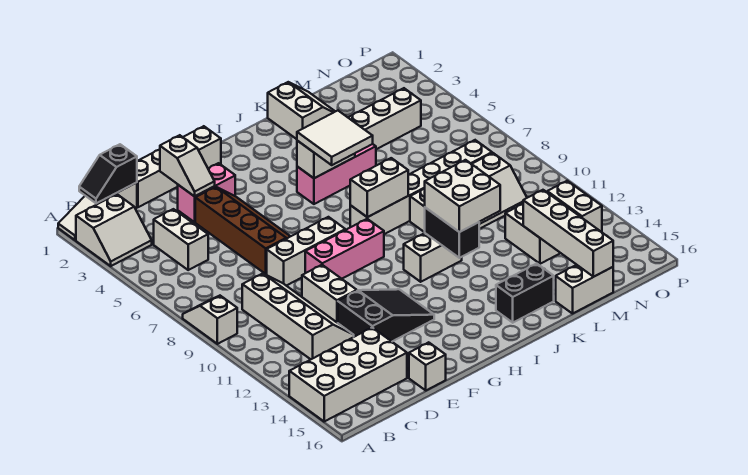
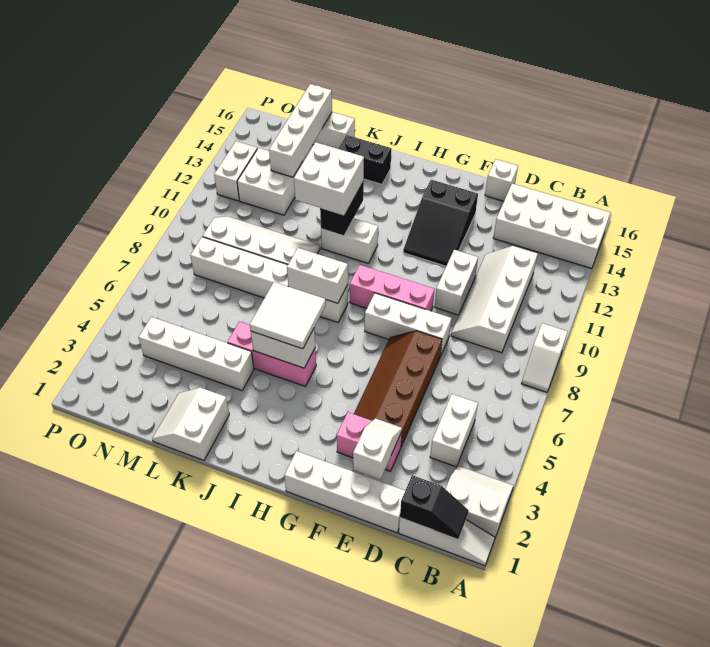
black 2x3 slope [338,289,434,341] -> black 2x3 slope turned to [403,180,478,266]

